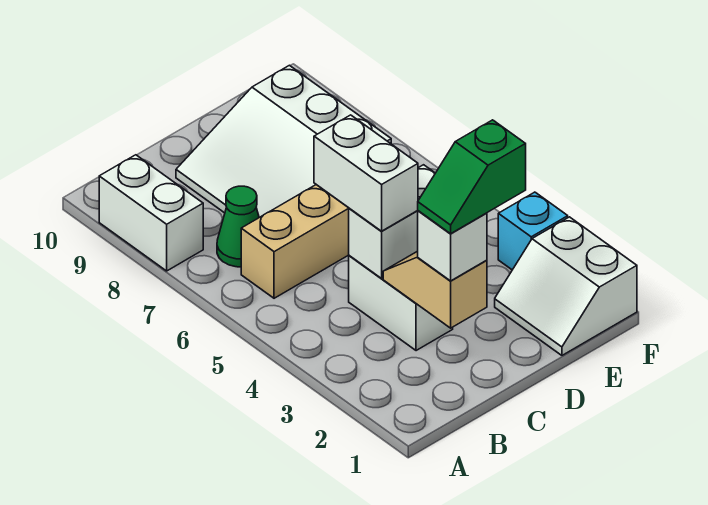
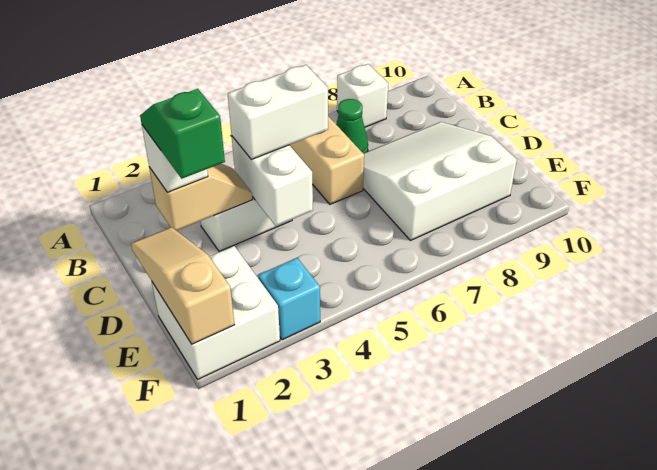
white 1x2 brick [99,155,203,271] -> white 1x1 brick [337,64,388,127]
none -> tan 1x3 slope [131,227,235,344]
white 2x2 slope [495,217,637,355] -> white 2x2 brick [152,246,280,379]

